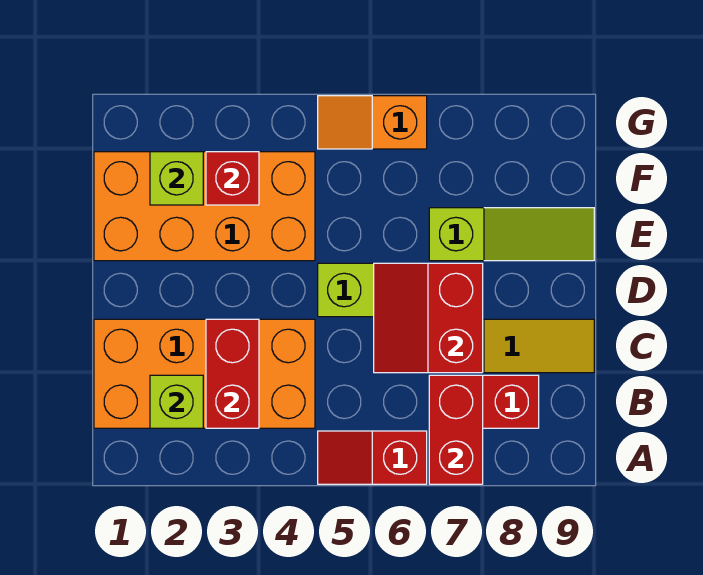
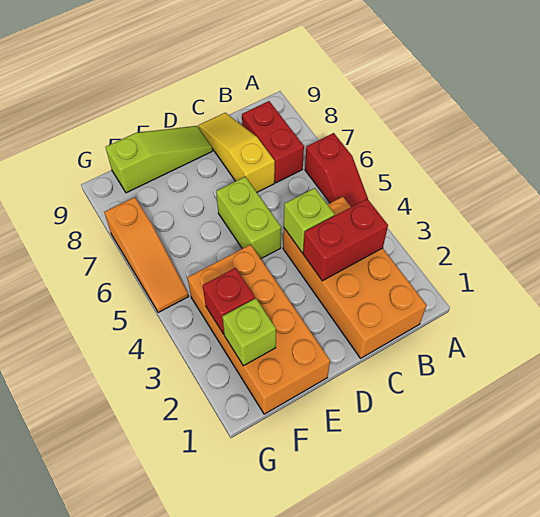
red 1x2 brick [429,375,483,484] -> none
lime 1x1 brick [150,375,203,428] -> lime 1x1 brick moved to [284,188,335,253]
red 2x2 slope [374,263,483,373] -> none
lime 1x3 slope [429,208,594,261] -> lime 1x3 slope turned to [106,126,213,193]
orange 1x2 slope [318,96,427,149] -> orange 1x3 slope [104,197,189,313]

